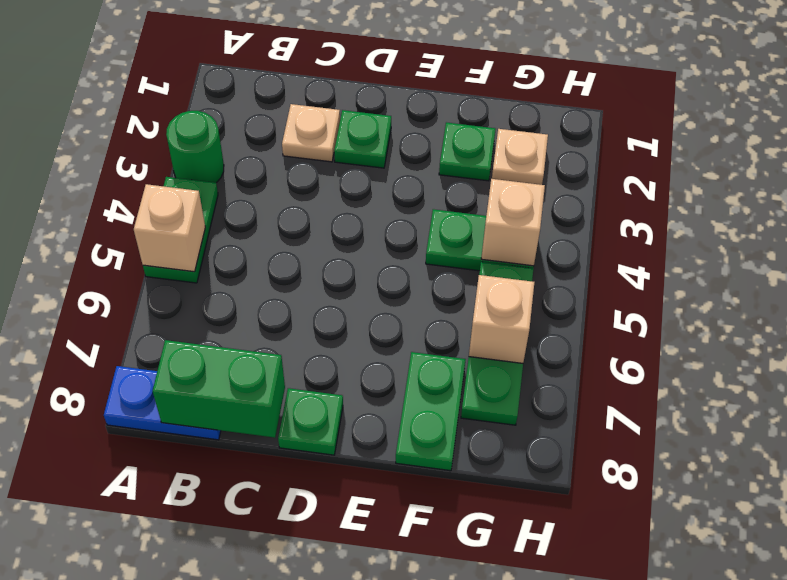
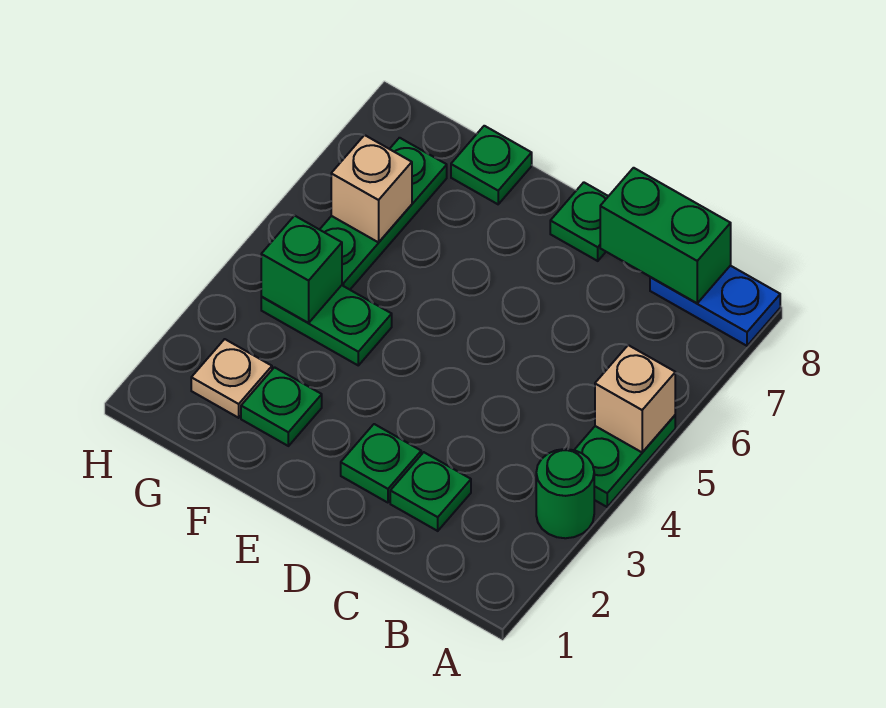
tan 1x1 plate [282,104,340,162] -> green 1x1 plate [390,452,471,531]
green 1x2 plate [396,352,466,471] -> green 1x1 plate [451,126,532,204]
tan 1x1 brick [481,179,545,266] -> green 1x1 brick [261,216,342,323]

